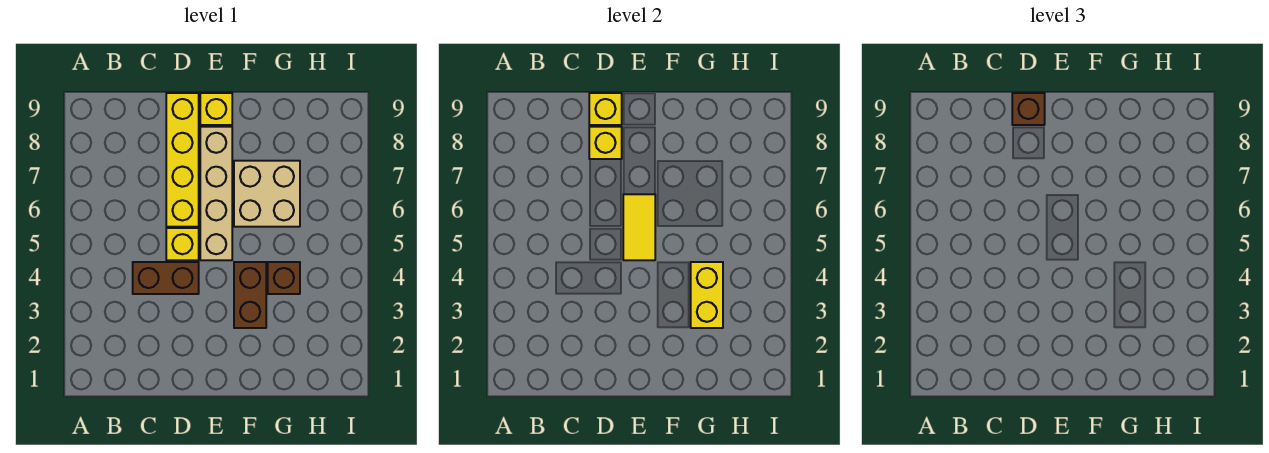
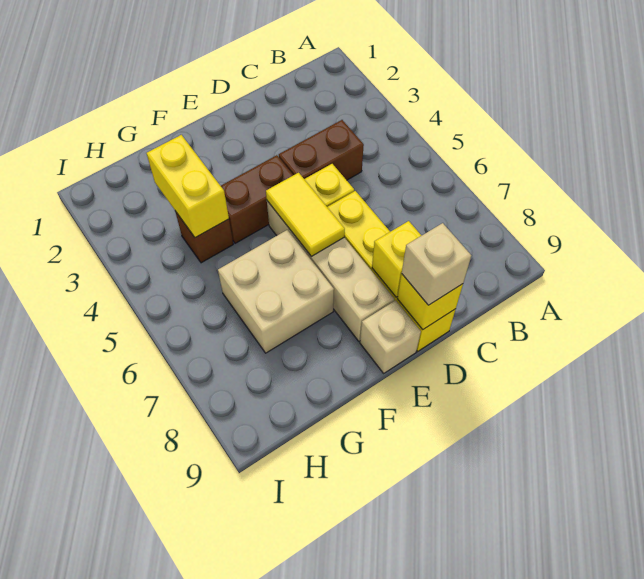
brown 1x1 brick [1012,93,1045,125] -> tan 1x1 brick [402,223,471,305]
yellow 1x1 brick [200,93,232,125] -> tan 1x1 brick [360,300,421,373]
brown 1x2 brick [234,262,266,328] -> brown 1x2 brick turned to [221,155,293,243]

